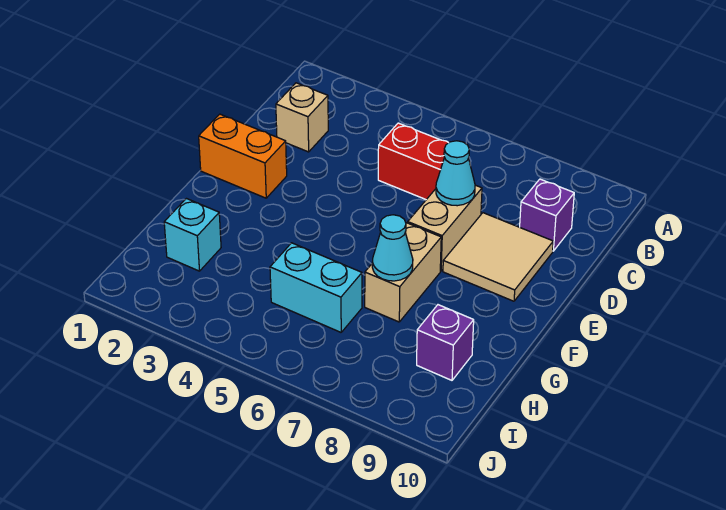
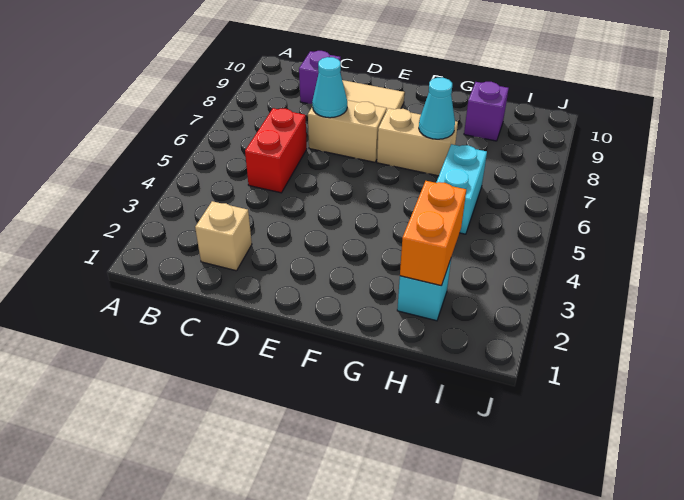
orange 1x2 brick [199,114,287,198] -> orange 1x2 brick moved to [400,181,466,286]

